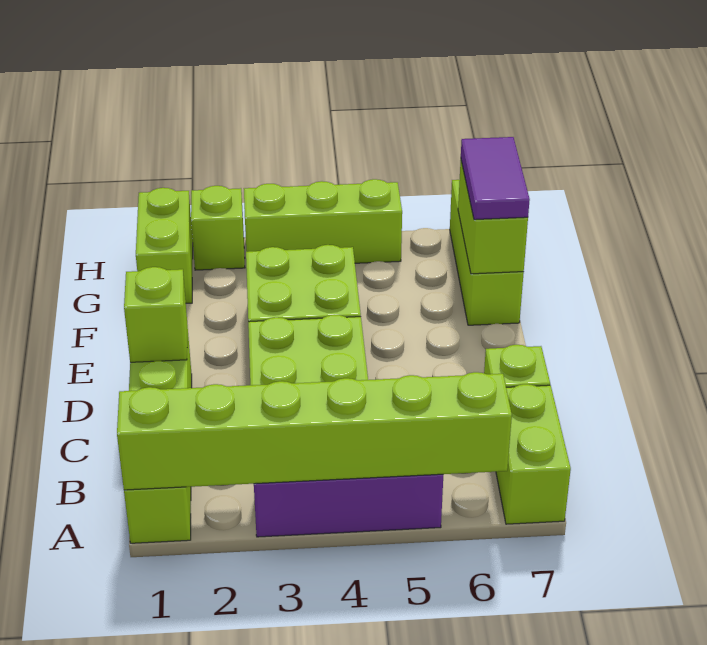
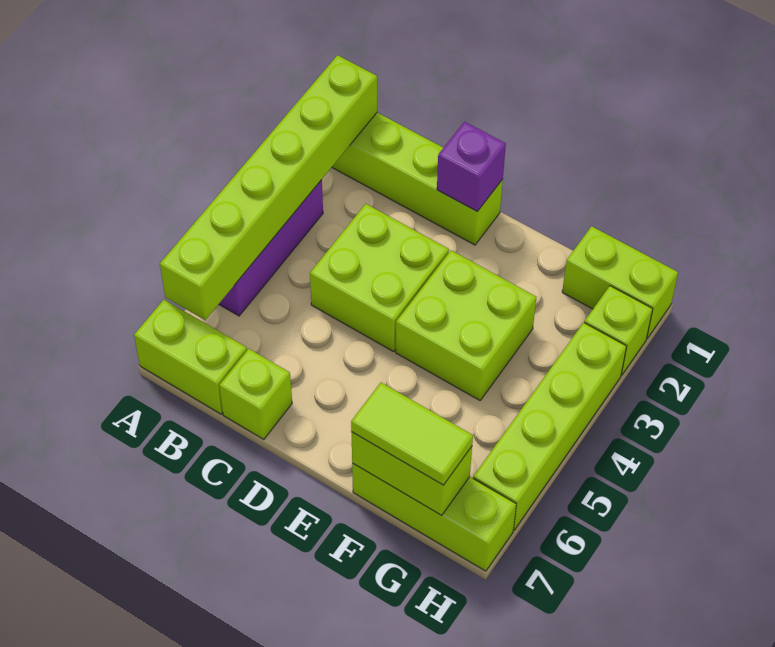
lime 1x1 brick [124,267,187,362] -> purple 1x1 brick [437,122,506,211]
purple 1x2 tile [461,137,530,220] -> lime 1x2 tile [351,383,473,485]
lime 1x3 brick [244,179,402,263] -> lime 1x4 brick [473,323,627,530]

